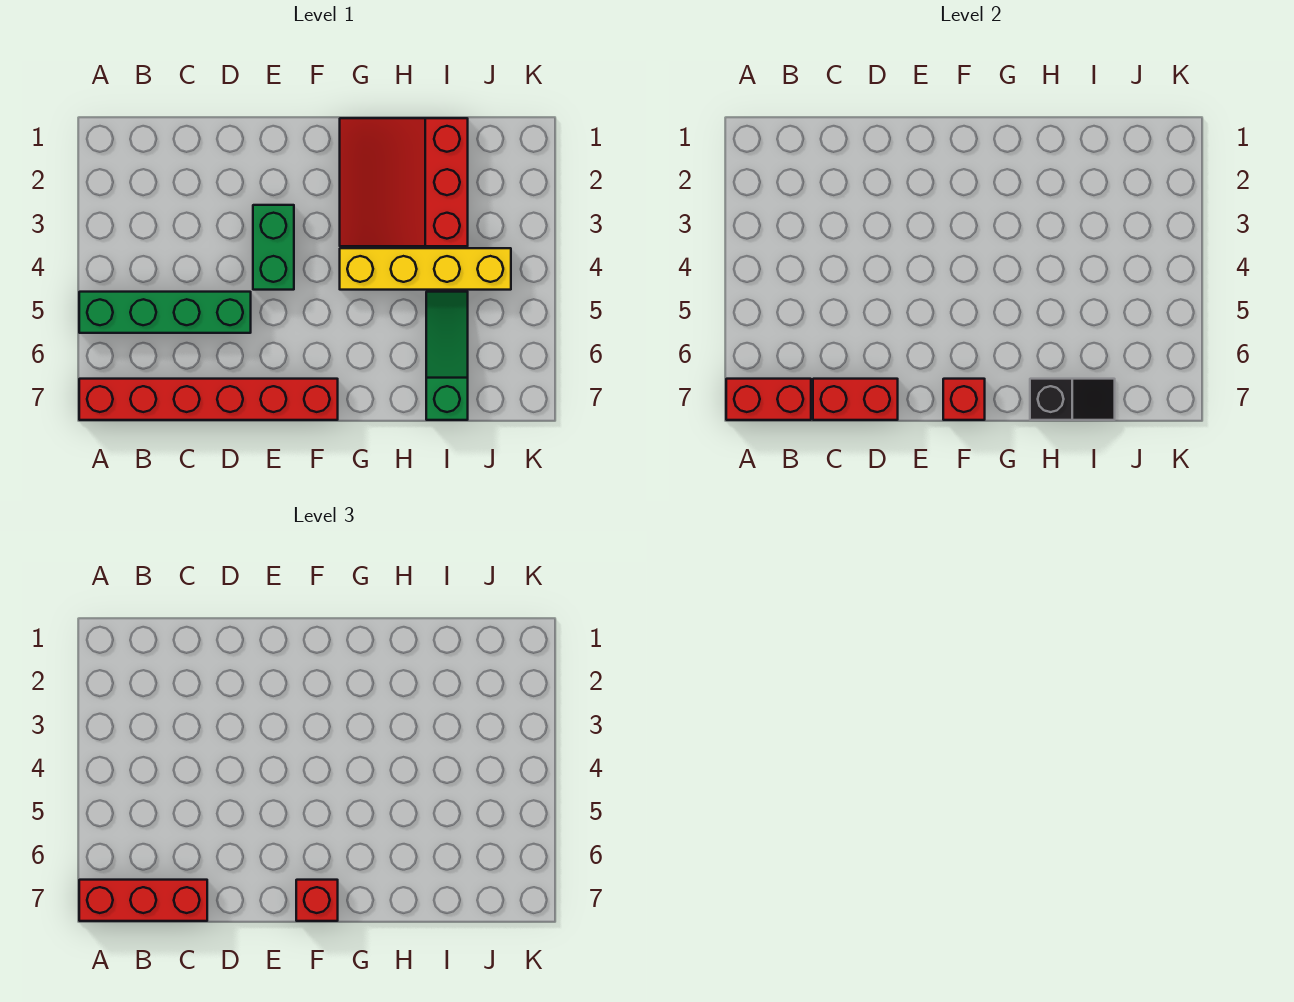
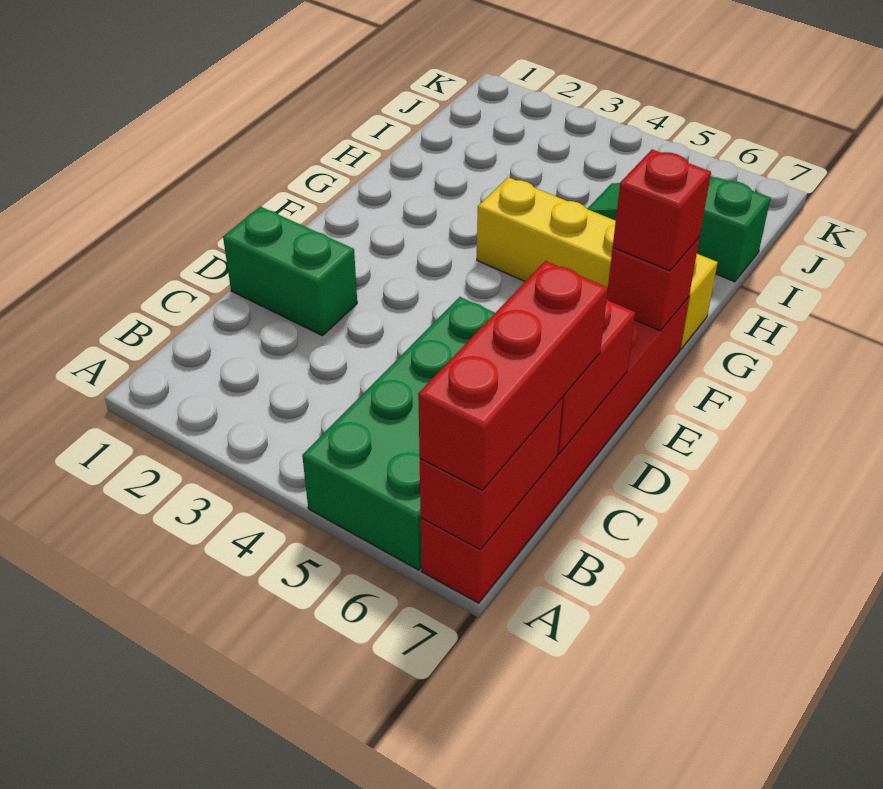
green 1x4 brick [79,292,251,333] -> green 2x4 brick [302,297,495,570]
green 1x2 brick [253,205,294,290] -> green 1x2 brick moved to [223,206,357,336]
red 3x3 slope [340,118,468,246] -> none
yellow 1x4 brick [340,248,511,290] -> yellow 1x4 brick turned to [477,177,718,350]
black 1x2 slope [1030,379,1115,420] -> none

